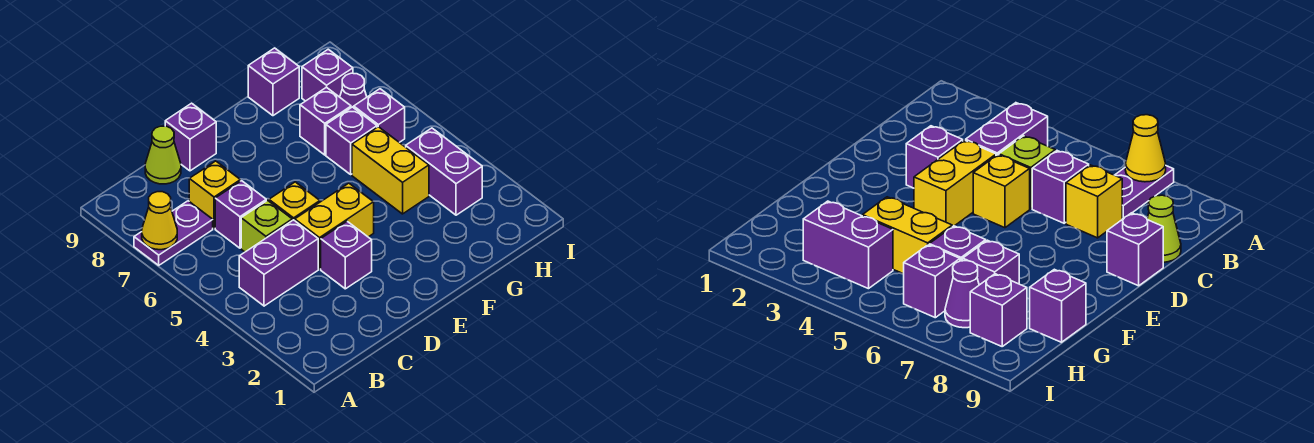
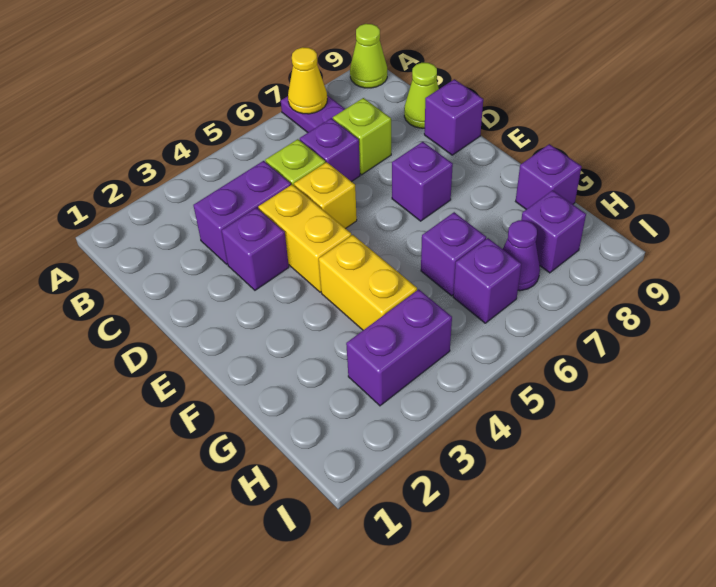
none -> lime 1x1 cone [350,24,387,88]
purple 1x2 brick [239,220,318,306] -> purple 1x2 brick turned to [193,161,291,264]
yellow 1x1 brick [189,161,240,229] -> lime 1x1 brick [333,98,391,175]
yellow 1x2 brick [352,127,429,214] -> yellow 1x2 brick turned to [319,235,417,330]
purple 1x1 brick [300,87,351,155] -> purple 1x1 brick moved to [392,142,453,221]

